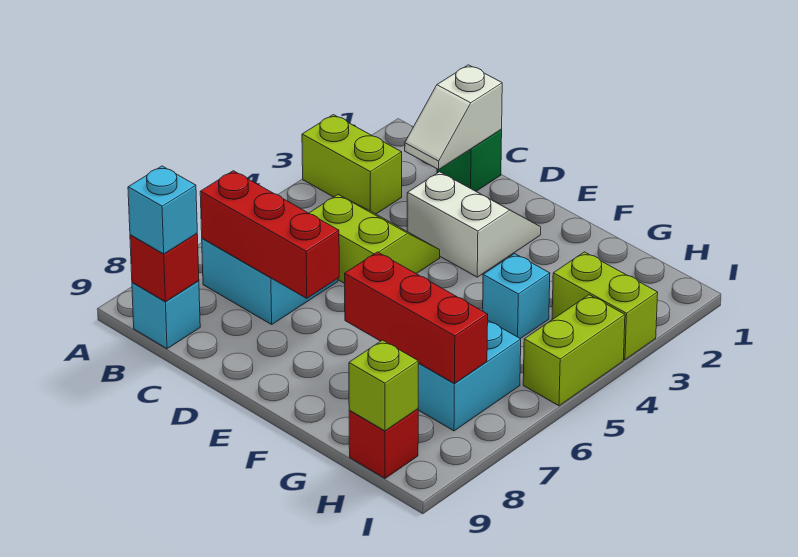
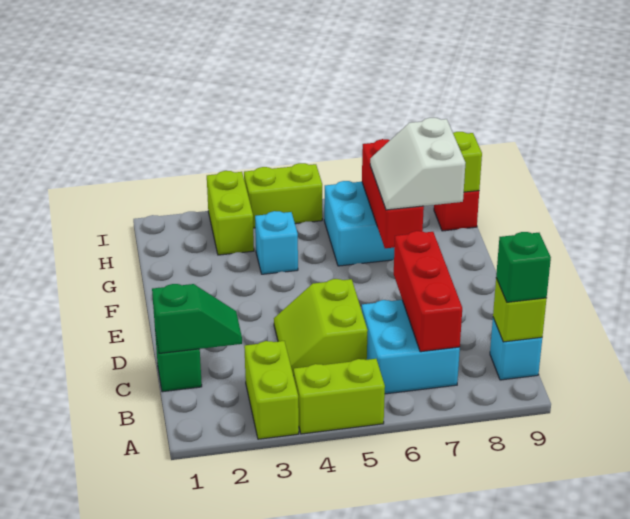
none -> lime 1x2 brick [294,359,385,434]
red 1x1 brick [130,234,199,302] -> lime 1x1 brick [493,278,547,342]
cyan 1x1 brick [128,166,197,254] -> green 1x1 brick [496,232,551,302]
white 1x2 slope [405,65,502,169] -> green 1x2 slope [152,284,242,353]
white 2x2 slope [407,172,541,277] -> white 2x2 slope moved to [370,118,465,210]

